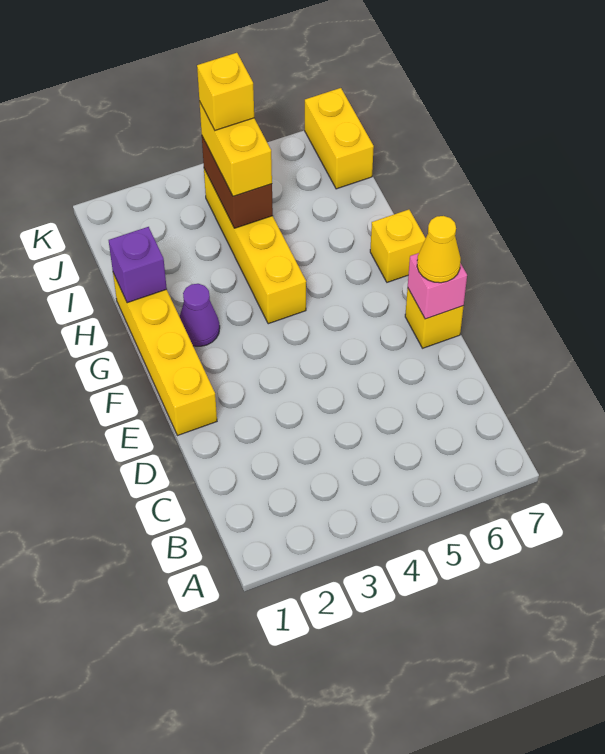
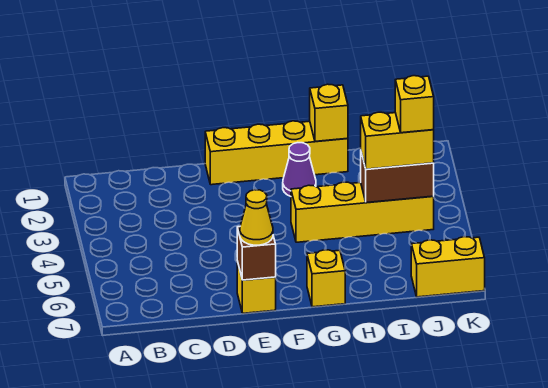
pink 1x1 brick [408,253,467,319] -> brown 1x1 brick [237,227,276,280]
purple 1x1 brick [109,227,167,303] -> yellow 1x1 brick [310,84,348,141]

